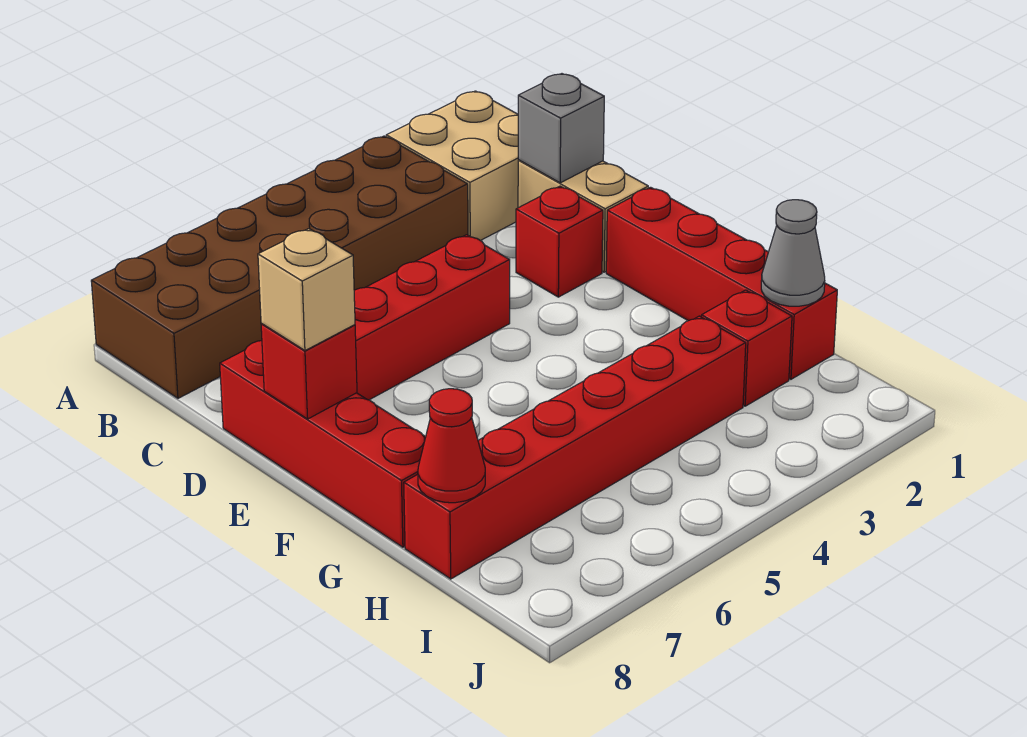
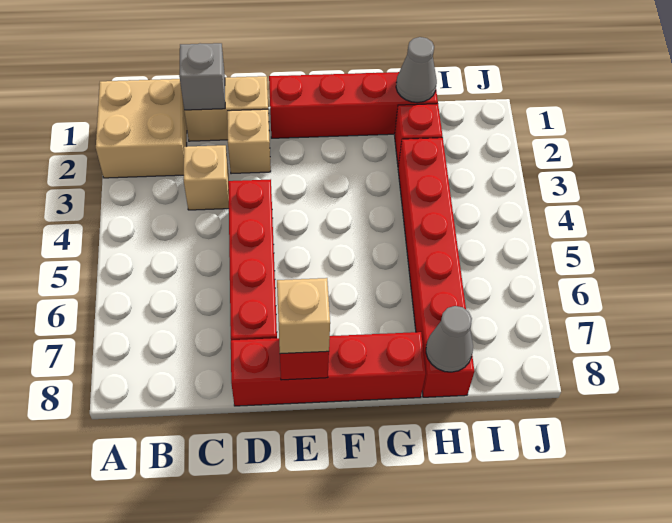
brown 2x6 brick [91,136,468,398] -> none
none -> tan 1x1 brick [184,145,229,210]
red 1x1 brick [516,186,603,297] -> tan 1x1 brick [227,109,271,174]
red 1x1 cone [418,389,485,503] -> grey 1x1 cone [426,306,473,372]

